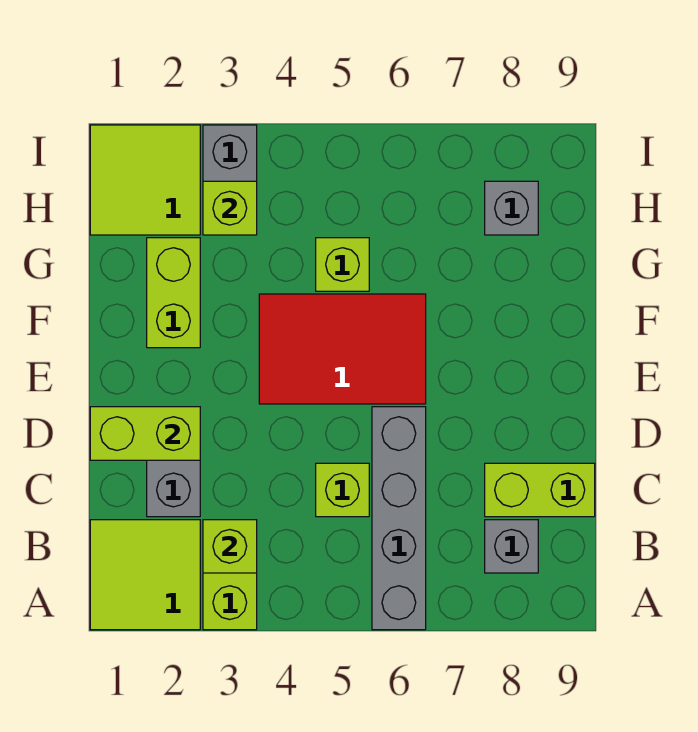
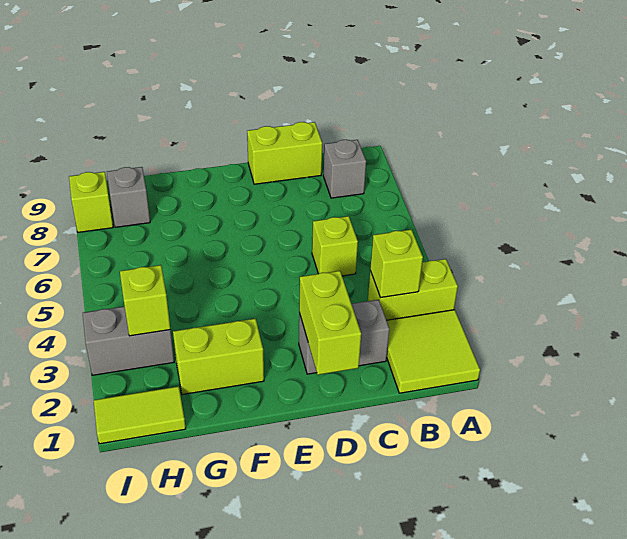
grey 1x4 brick [372,407,426,630] -> none
lime 1x2 brick [485,463,595,517] -> lime 1x2 brick turned to [247,122,322,184]
red 2x3 tile [259,294,426,404] -> none
lime 1x1 brick [316,238,369,291] -> lime 1x1 brick moved to [69,172,113,232]
lime 2x2 tile [90,125,200,235] -> lime 1x2 tile [94,386,186,444]

